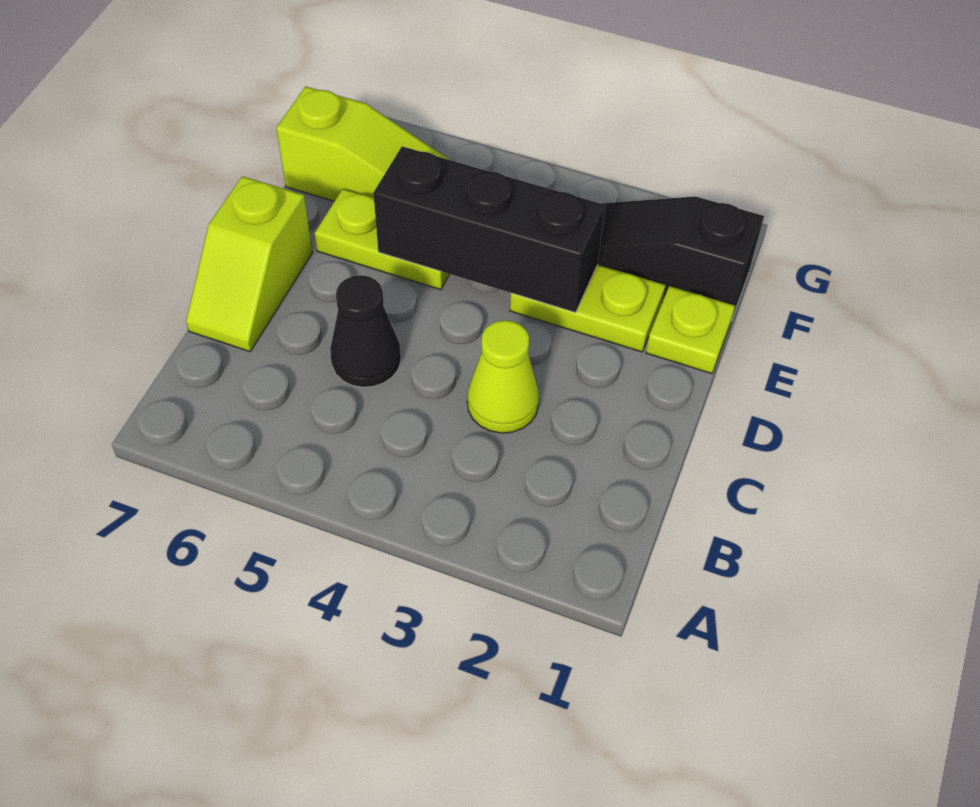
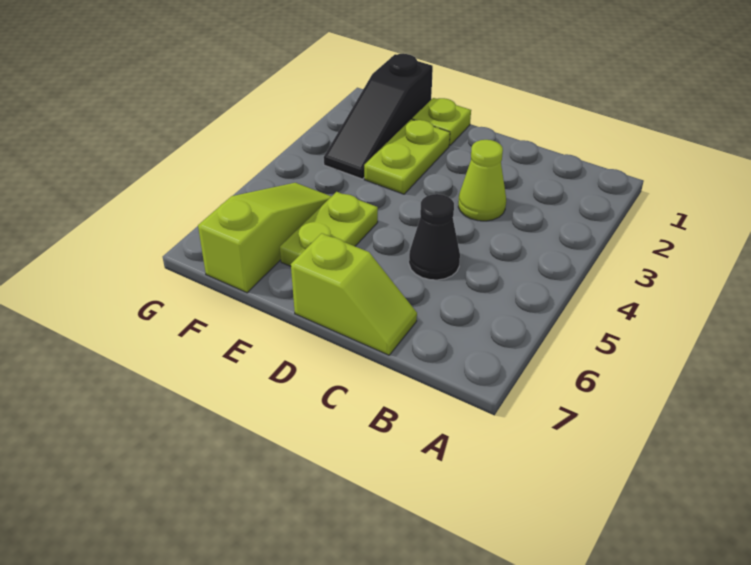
black 1x3 brick [373,146,605,313] -> none

